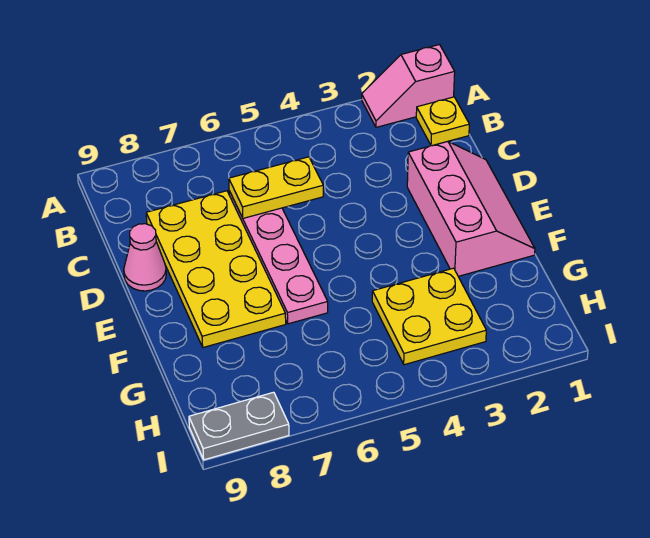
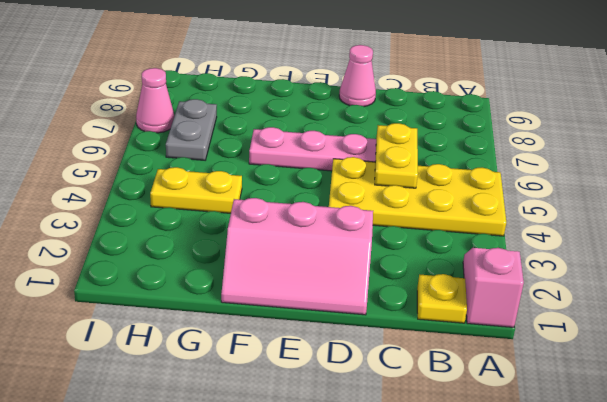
yellow 2x4 plate [146,191,286,347] -> yellow 2x4 plate moved to [329,157,506,236]
yellow 2x2 plate [372,268,486,365] -> yellow 1x2 plate [150,167,242,213]
none -> pink 1x1 cone [136,68,174,133]
grey 1x2 plate [189,392,289,460] -> grey 1x2 plate moved to [166,99,217,160]

